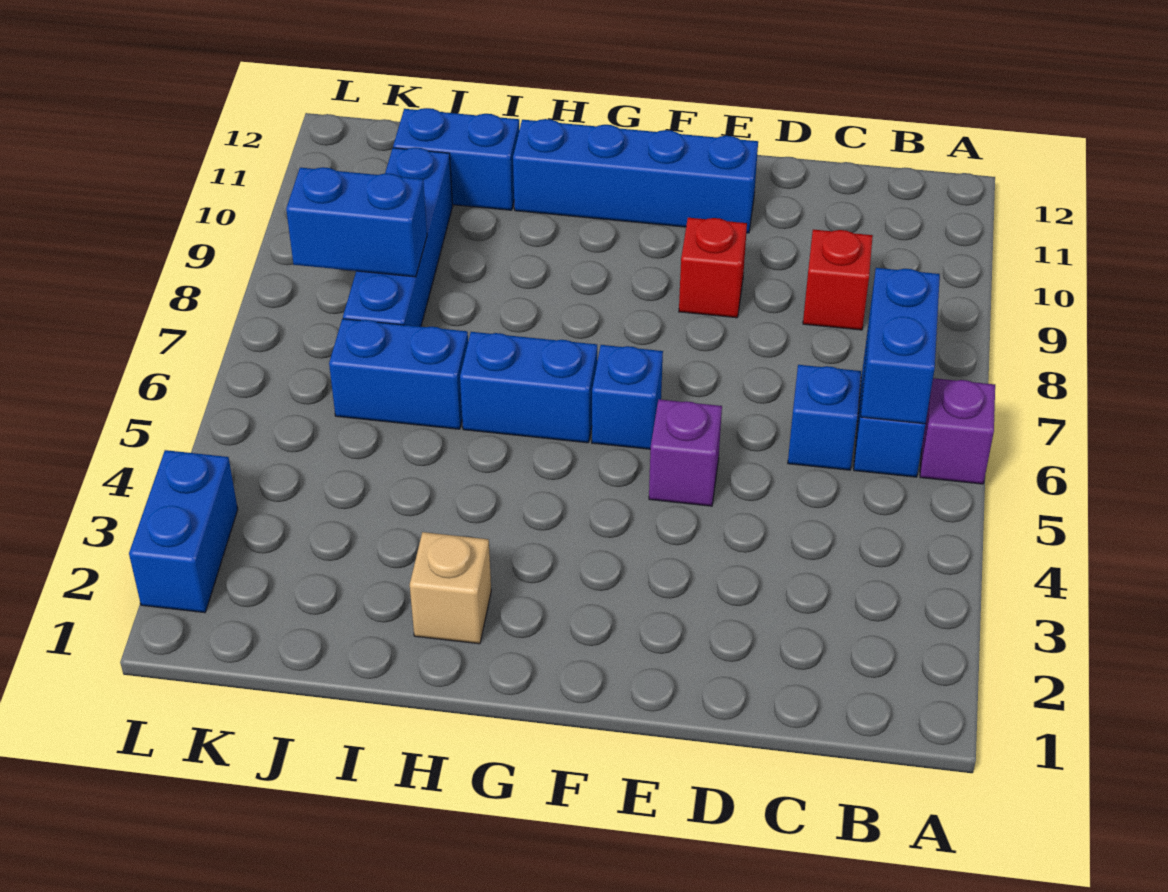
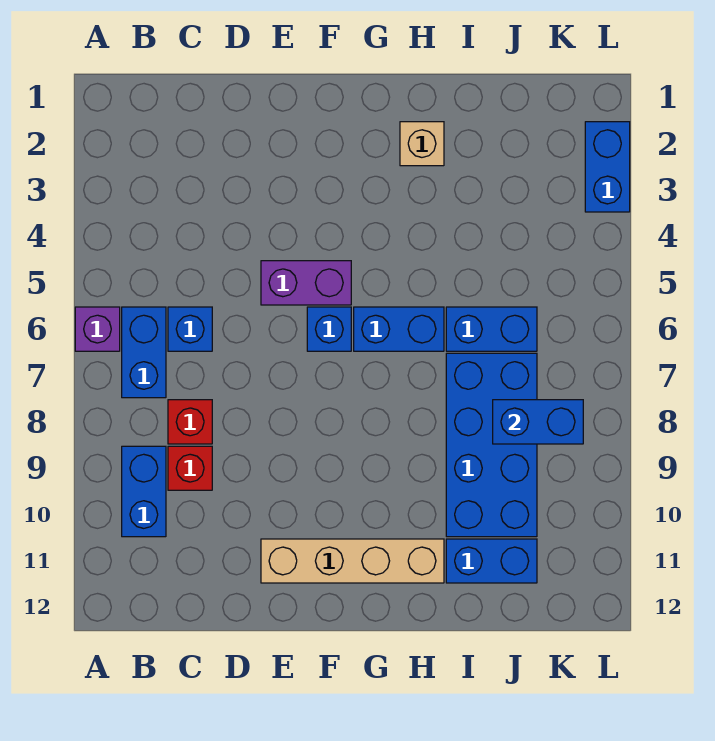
blue 1x2 brick [861,268,940,424] -> blue 1x2 brick moved to [122,446,166,537]
purple 1x1 brick [649,399,722,506] -> purple 1x2 brick [261,261,351,305]
red 1x1 brick [679,218,747,318] -> red 1x1 brick moved to [168,400,212,444]
blue 1x4 brick [513,119,758,233] -> tan 1x4 brick [261,539,444,583]
blue 1x4 brick [343,148,453,327] -> blue 2x4 brick [446,353,537,537]

